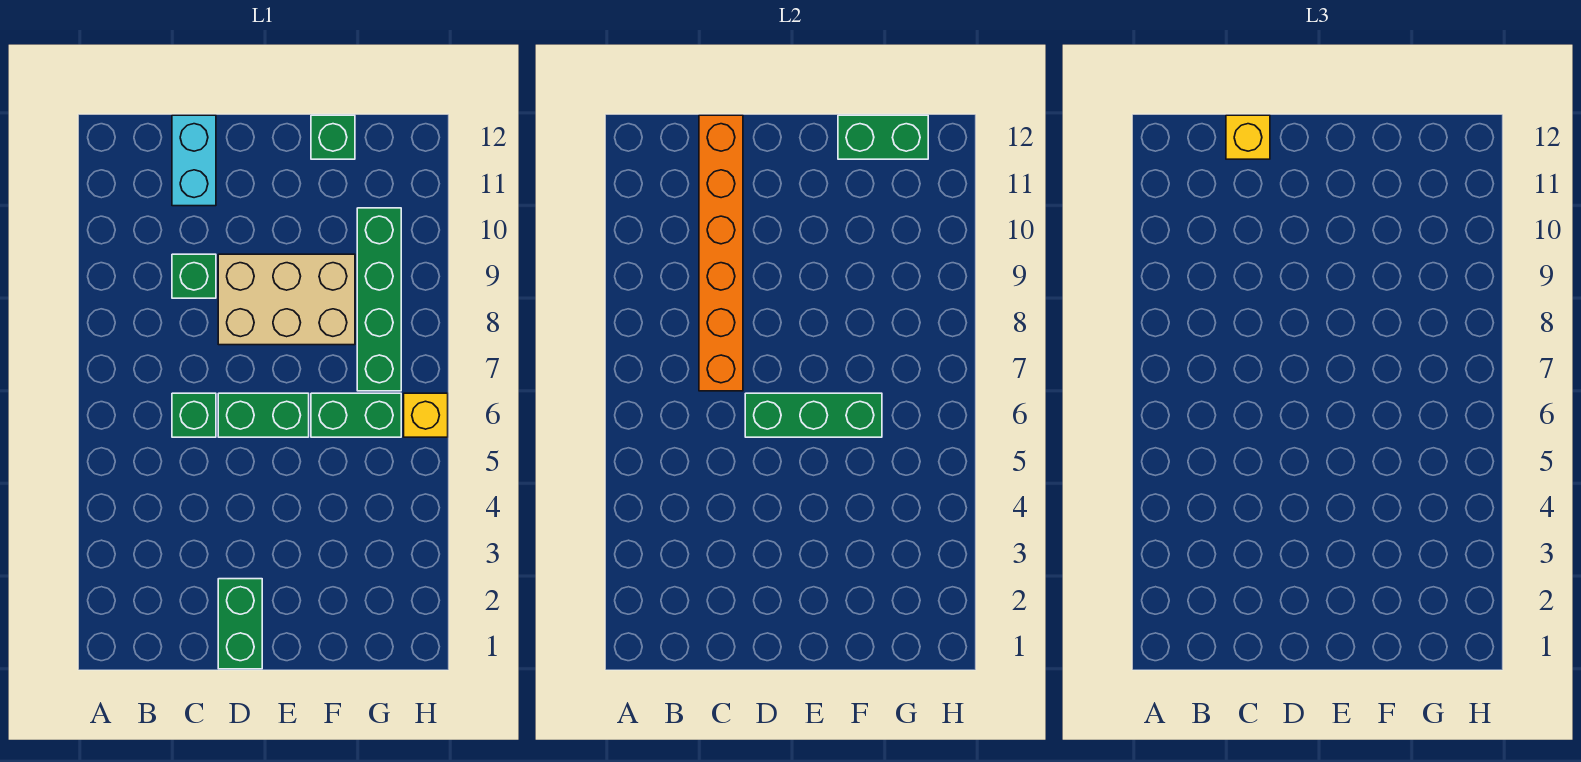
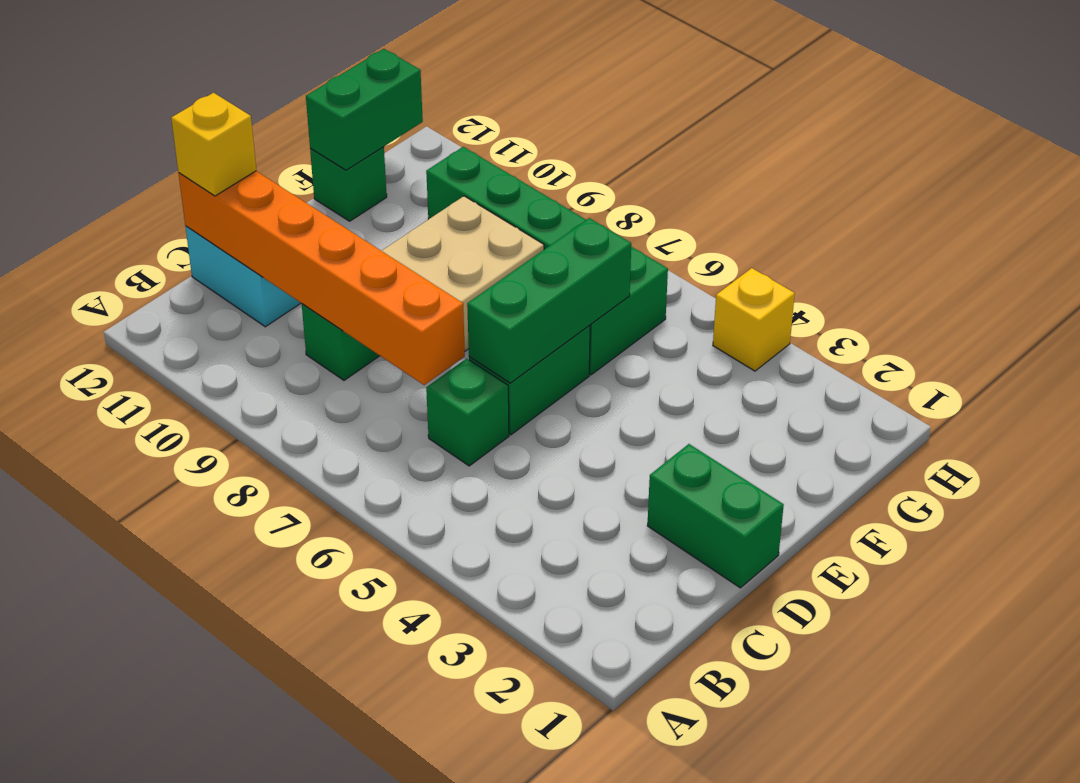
yellow 1x1 brick [404,393,448,437] -> yellow 1x1 brick moved to [713,268,795,371]

